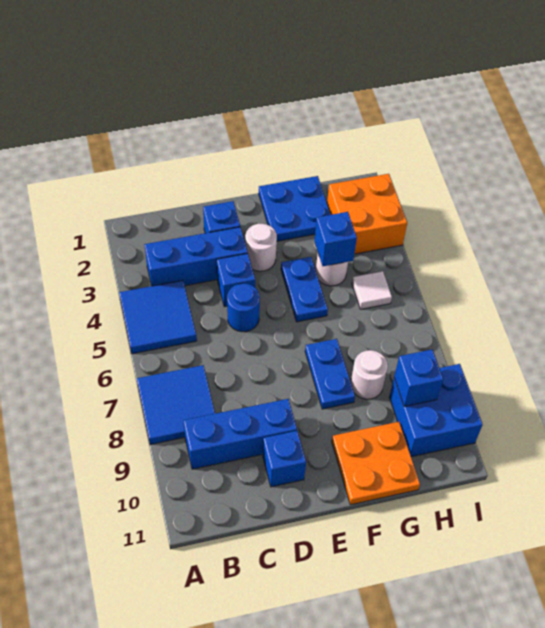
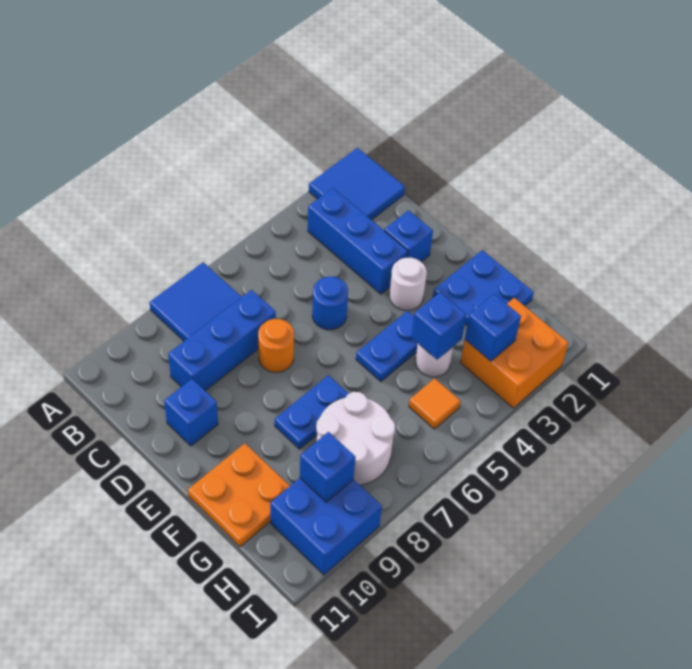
blue 2x2 tile [119,280,197,354] -> blue 2x2 tile moved to [309,148,405,220]
blue 1x3 brick [184,399,297,469] -> blue 1x3 brick turned to [168,290,276,391]
blue 1x1 brick [217,253,255,307] -> blue 1x1 brick moved to [465,294,521,361]
none -> orange 1x1 round brick [258,319,294,372]
white 1x1 round brick [351,350,388,399] -> white 2x2 round brick [316,392,395,485]
white 1x1 tile [352,271,392,309] -> orange 1x1 tile [409,378,460,429]

